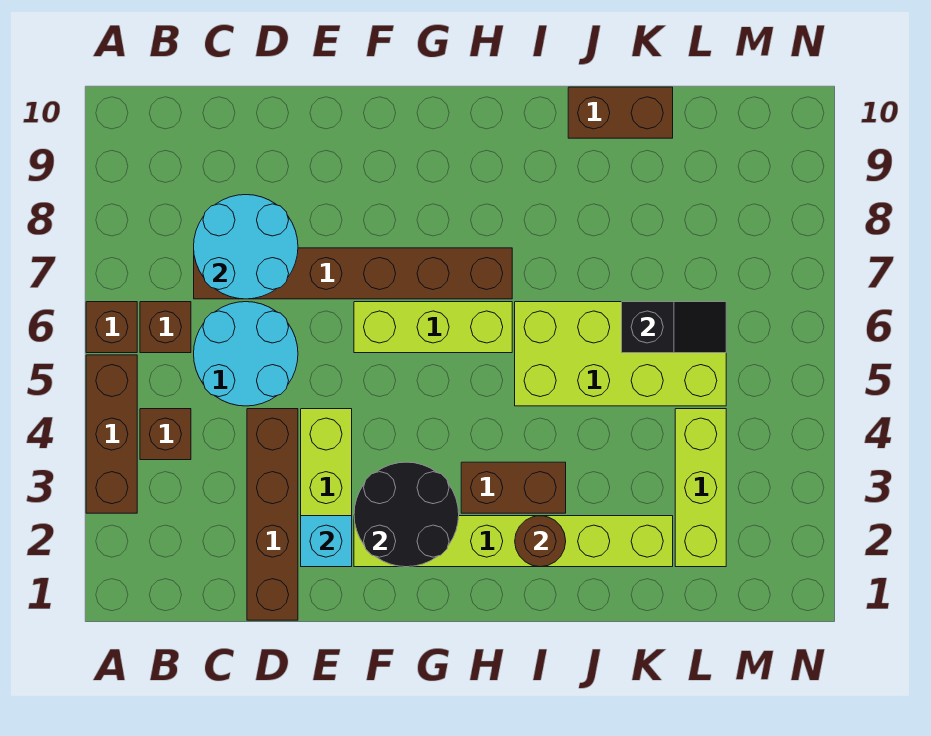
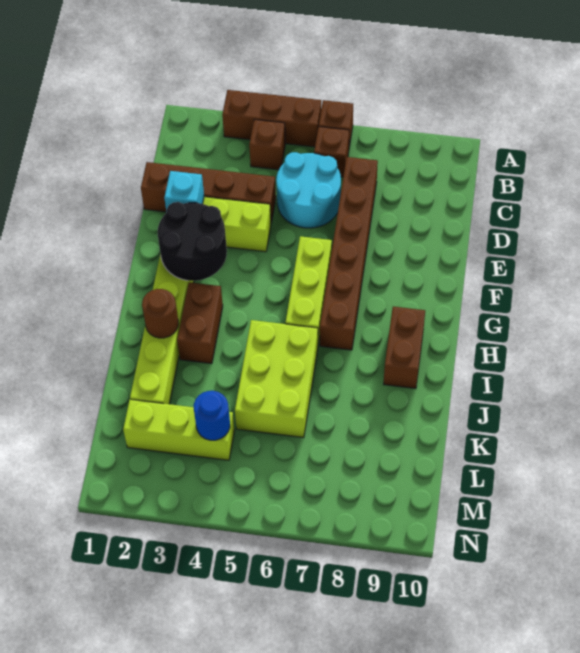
cyan 2x2 round brick [194,195,298,299] -> none
lime 2x4 brick [515,302,726,406] -> lime 2x3 brick [235,320,318,438]
brown 1x2 brick [568,87,673,138] -> brown 1x2 brick moved to [384,307,425,388]
black 1x2 slope [622,302,726,353] -> none
none -> blue 1x1 round brick [194,391,230,440]

